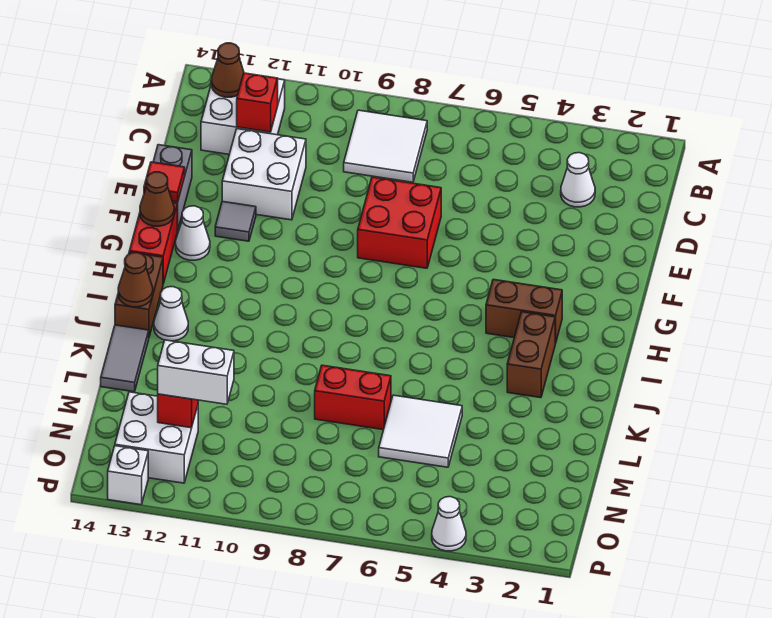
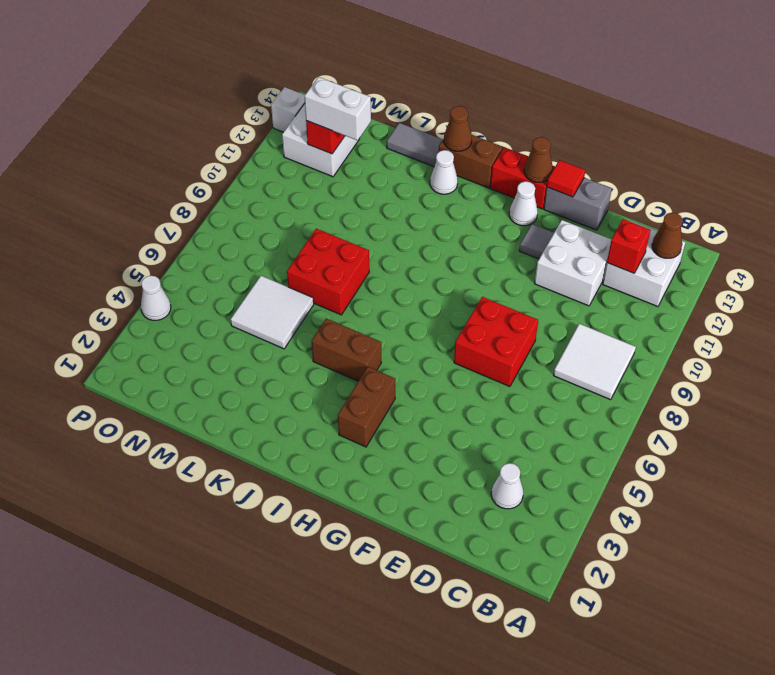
brown 1x2 brick [507,312,555,398] -> brown 1x2 brick moved to [312,319,381,381]
red 1x2 brick [315,365,391,430] -> red 2x2 brick [287,229,369,315]
white 1x2 brick [158,340,234,404] -> white 1x2 brick turned to [305,77,371,140]

